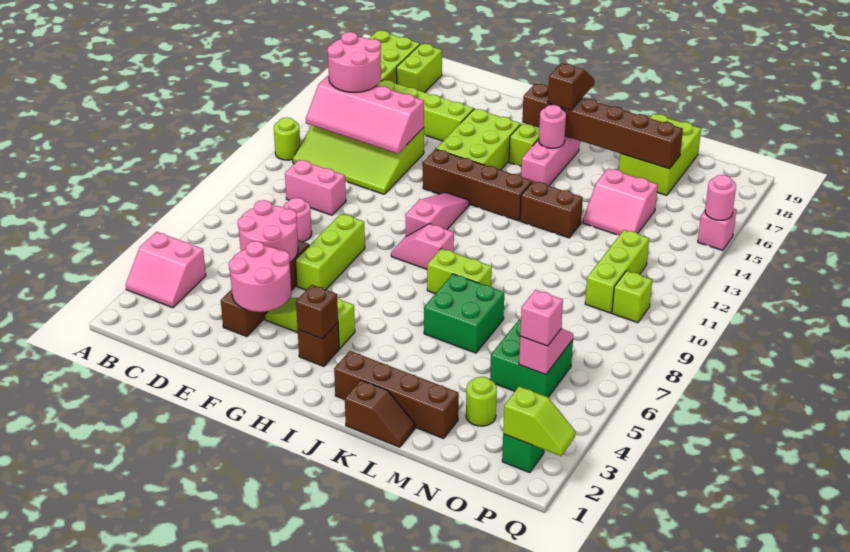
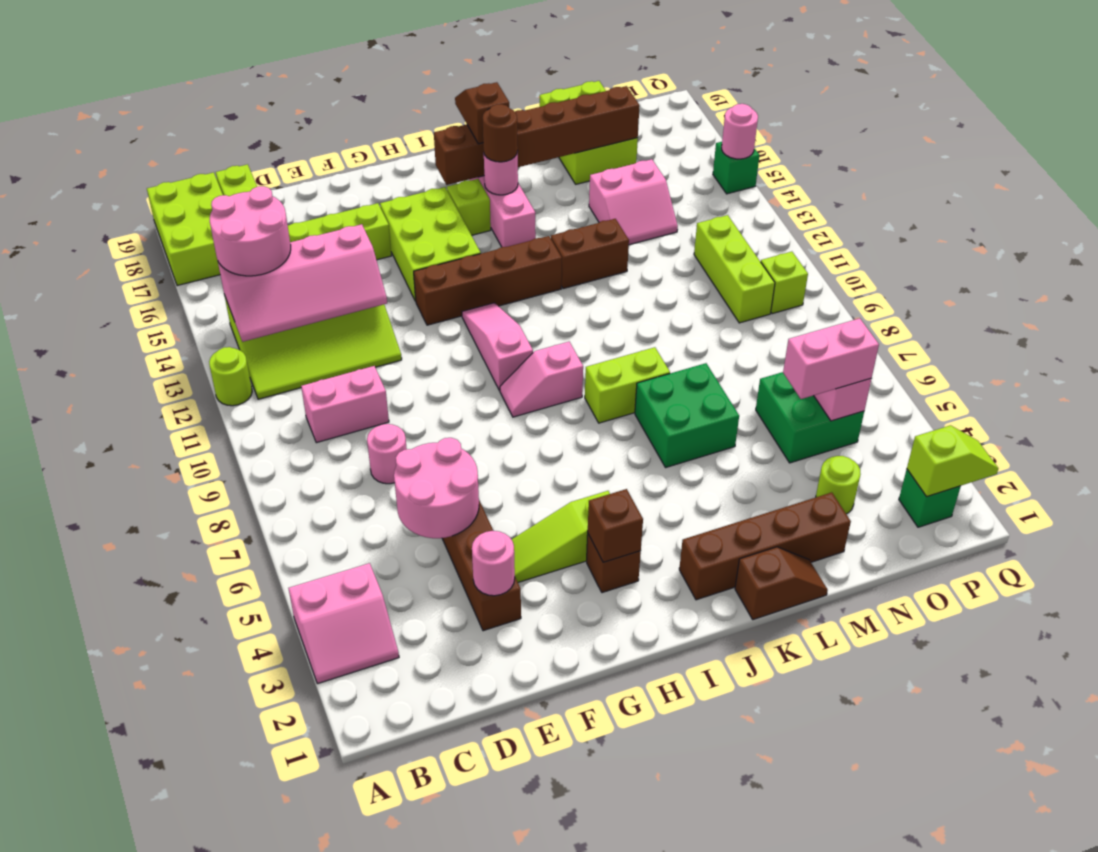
pink 2x2 round brick [229,241,291,312] -> pink 1x1 round brick [472,531,515,596]
lime 1x3 brick [295,214,365,290] -> none
none -> brown 1x1 round brick [483,104,518,162]
pink 1x1 brick [520,290,563,346] -> pink 1x2 brick [783,318,879,399]
pink 1x1 brick [698,208,736,250] -> green 1x1 brick [713,142,759,194]

